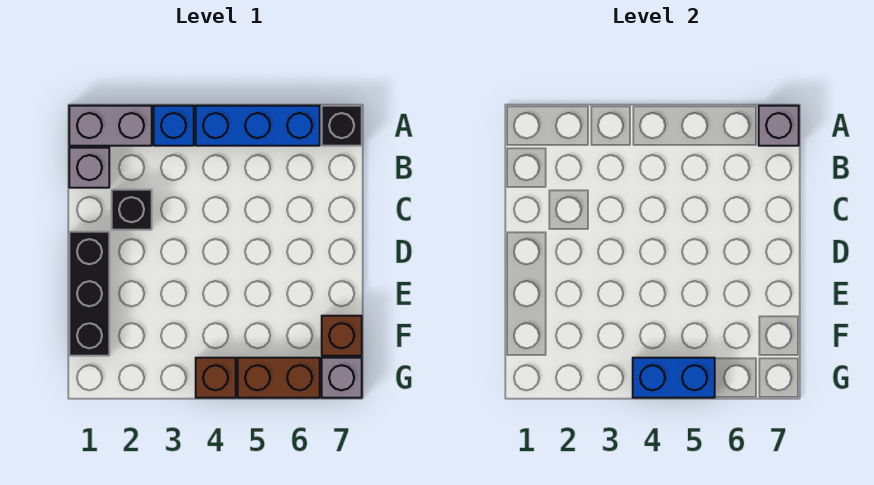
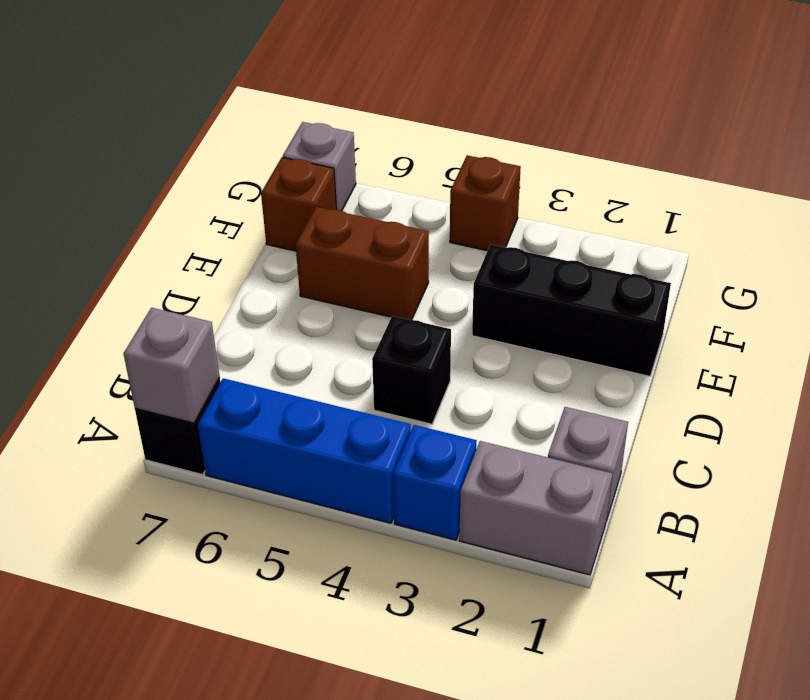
black 1x1 brick [112,190,152,230] -> black 1x1 brick moved to [372,316,451,424]
black 1x3 brick [69,232,109,356] -> black 1x3 brick turned to [472,244,671,376]
blue 1x2 brick [633,358,715,398] -> none
brown 1x2 brick [238,358,320,398] -> brown 1x2 brick moved to [296,207,429,320]

